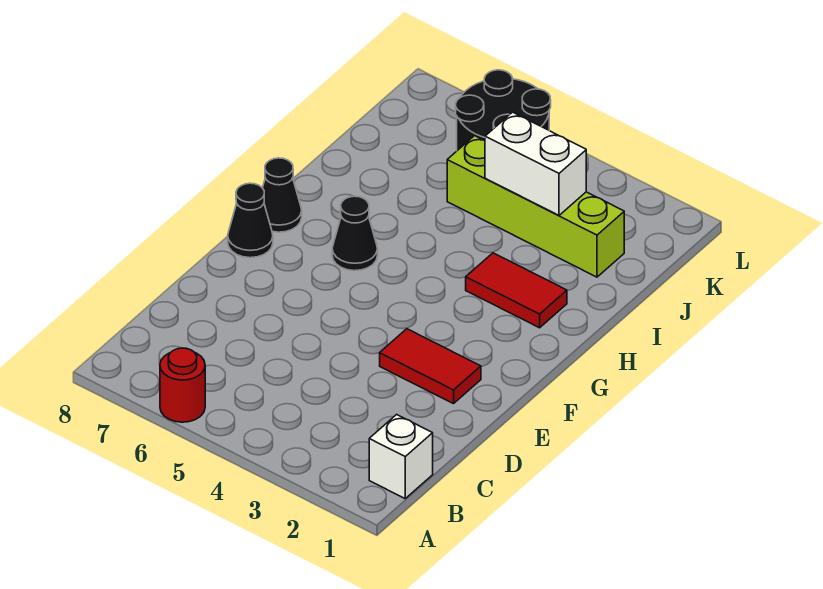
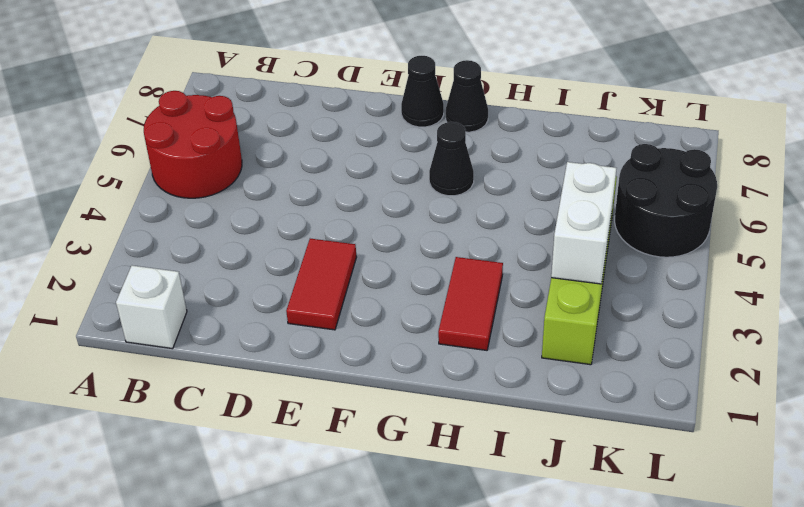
red 1x1 round brick [160,348,205,422] -> red 2x2 round brick [144,91,242,198]

